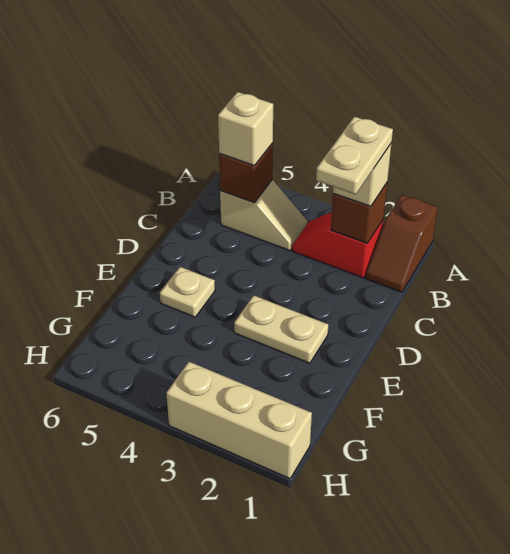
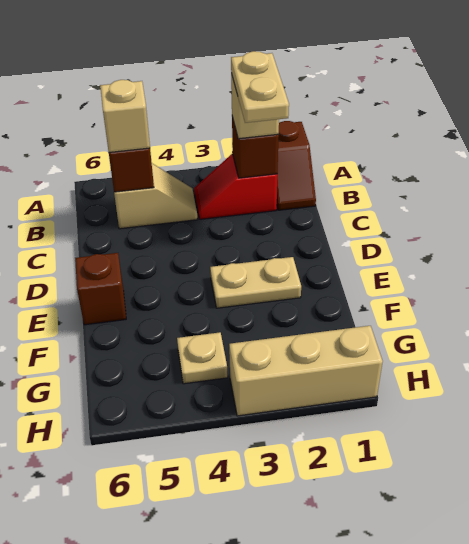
tan 1x1 plate [160,267,215,317] -> tan 1x1 plate moved to [177,332,228,384]
none -> brown 1x1 brick [75,253,126,325]

